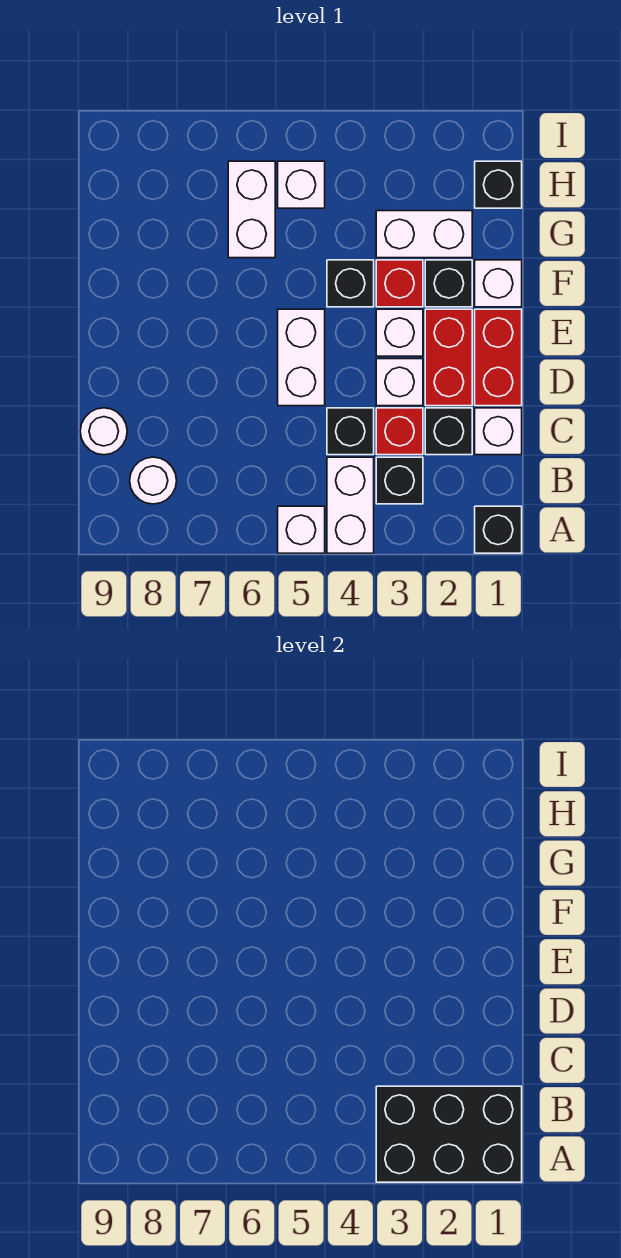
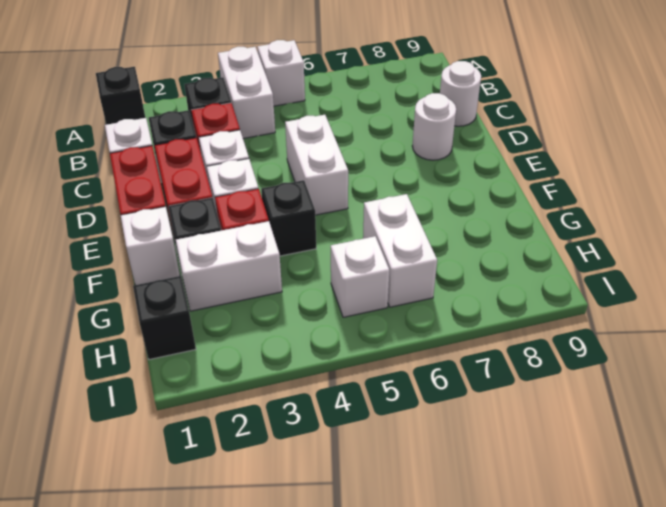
black 2x3 brick [376,1086,522,1182] -> none
white 1x1 round brick [130,457,177,504] -> white 1x1 round brick moved to [412,93,456,160]
black 1x1 brick [327,408,374,455] -> none

